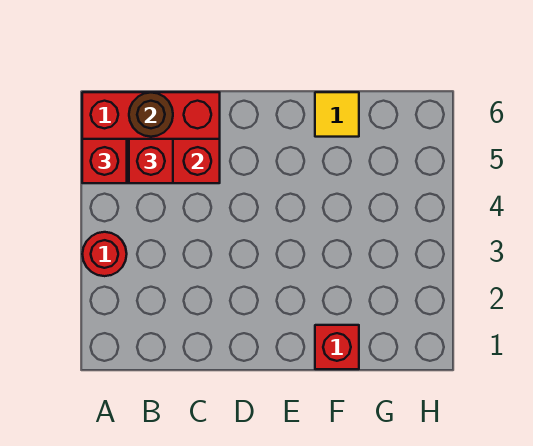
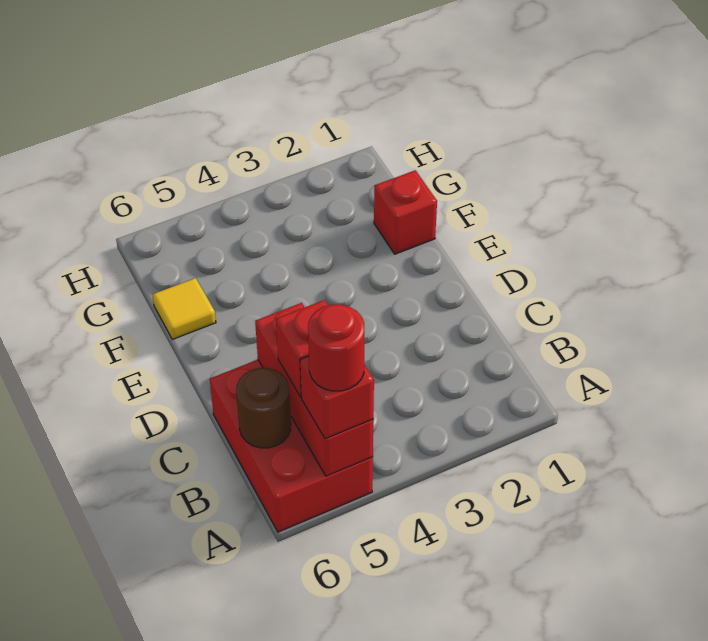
red 1x1 round brick [82,232,127,276] -> red 1x1 round brick moved to [308,305,364,391]

